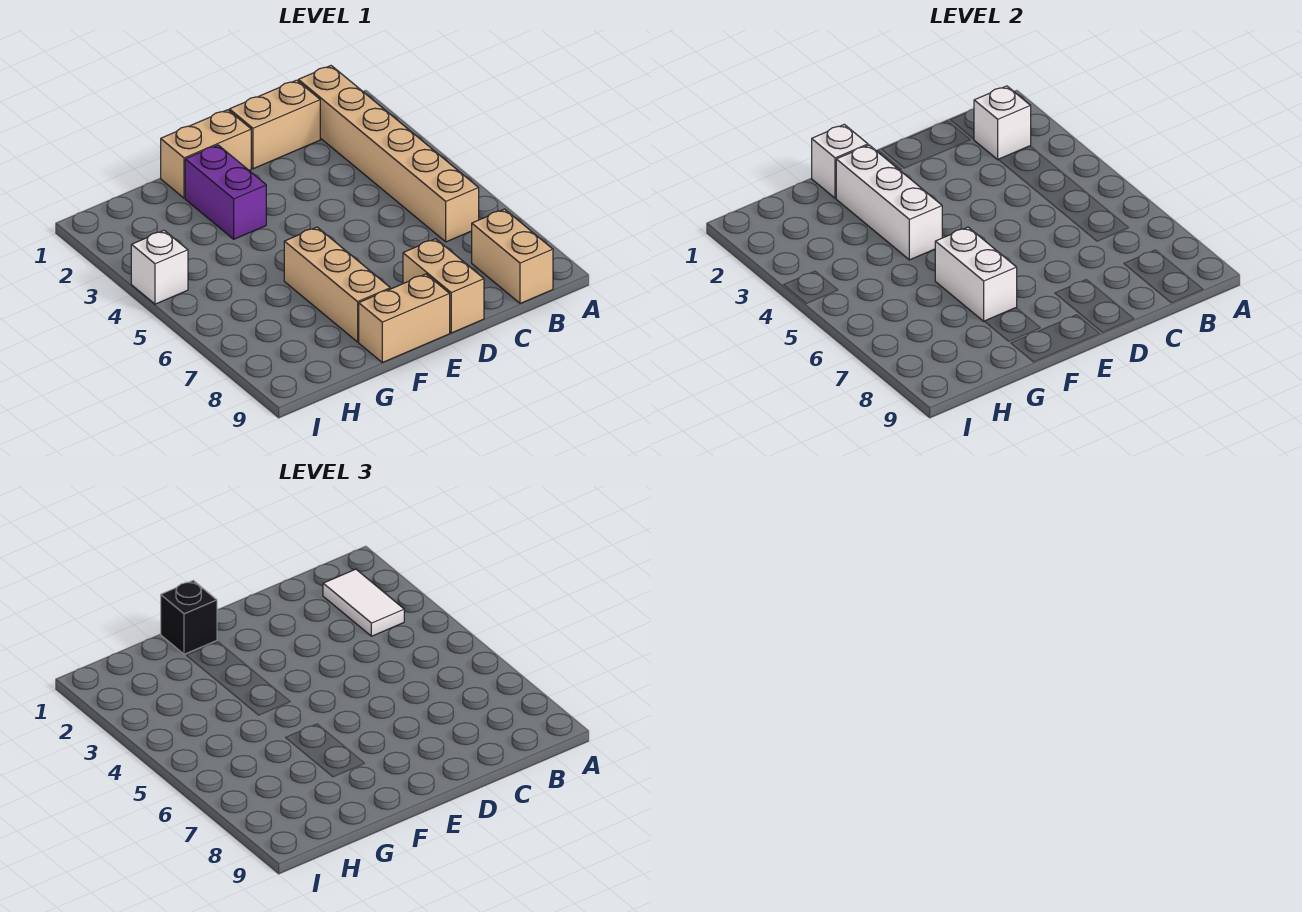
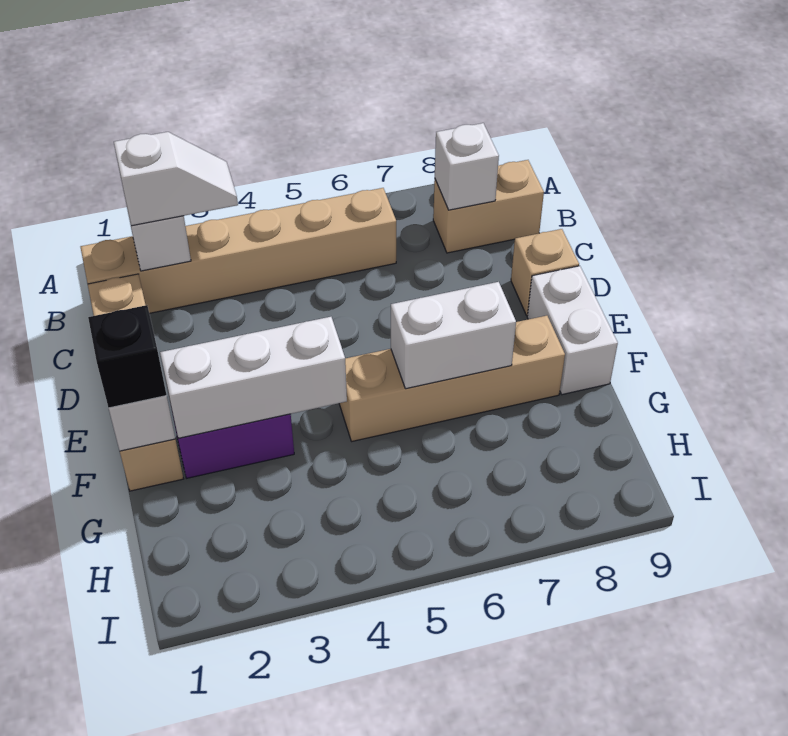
white 1x2 tile [323,569,404,636] -> white 1x2 slope [114,132,238,226]
tan 1x2 brick [403,239,484,333] -> tan 1x1 brick [511,229,579,316]
tan 1x2 brick [359,274,450,363] -> white 1x2 brick [527,266,618,395]
tan 1x3 brick [284,227,390,342] -> tan 1x4 brick [339,316,565,441]
white 1x1 brick [131,230,188,304] -> white 1x1 brick moved to [435,123,499,210]

